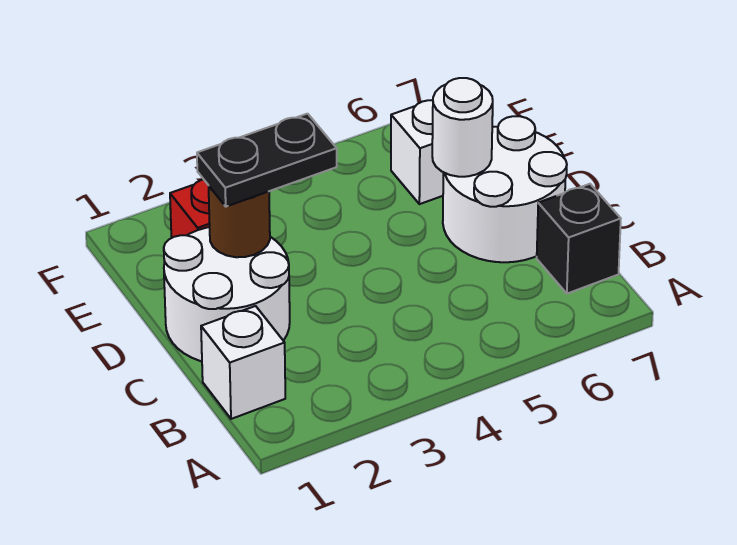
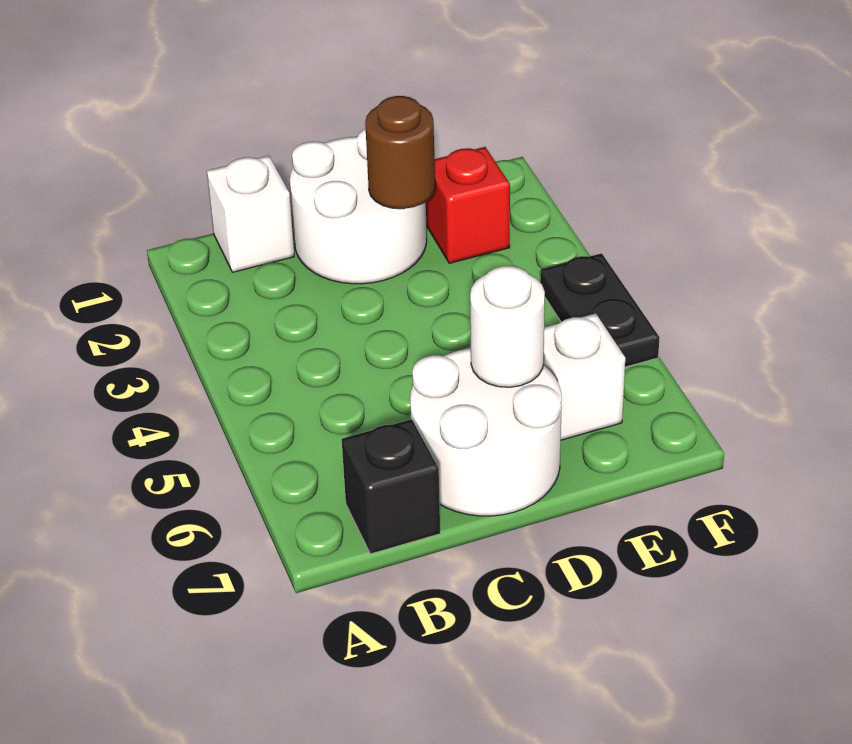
black 1x2 plate [197,114,337,207] -> black 1x2 plate moved to [540,253,660,367]

